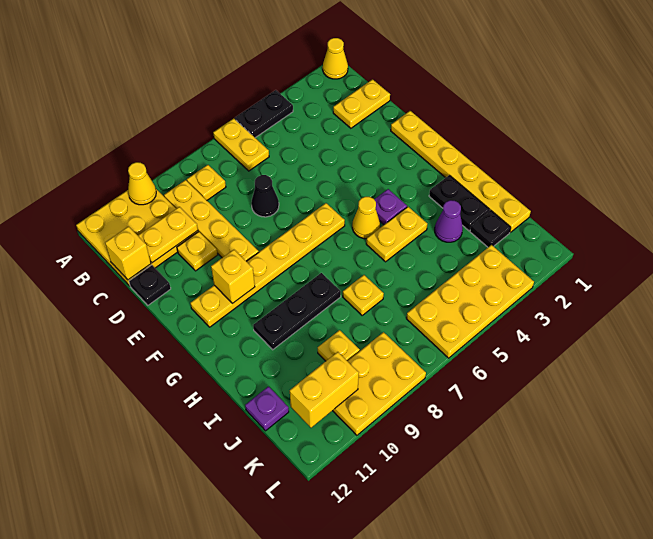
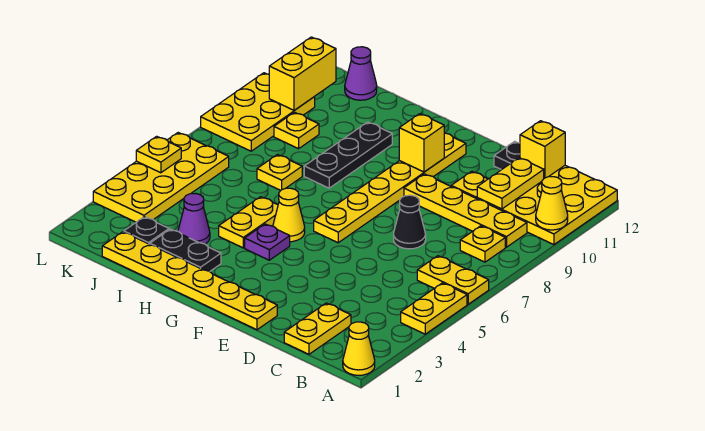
black 1x2 plate [235,90,293,138] -> yellow 1x2 plate [401,283,467,334]
purple 1x1 plate [245,387,289,431] -> purple 1x1 cone [345,47,377,100]
none -> yellow 1x1 plate [136,136,181,173]

